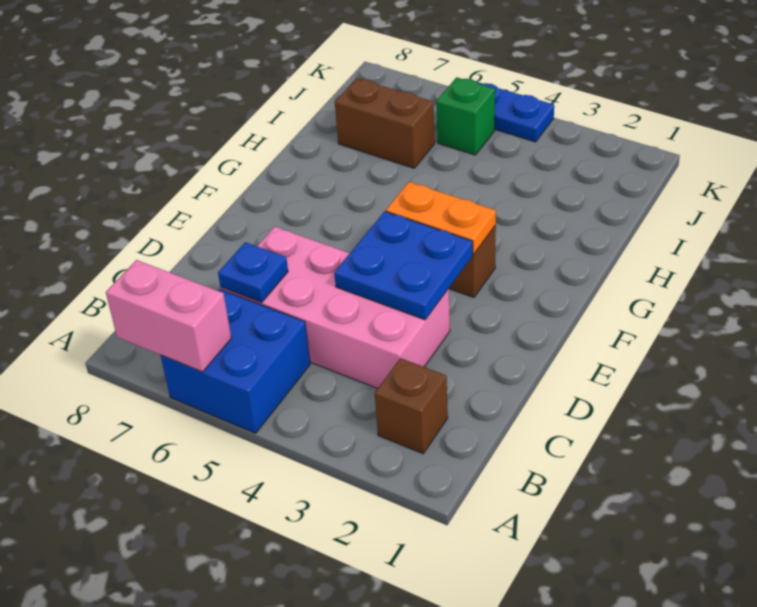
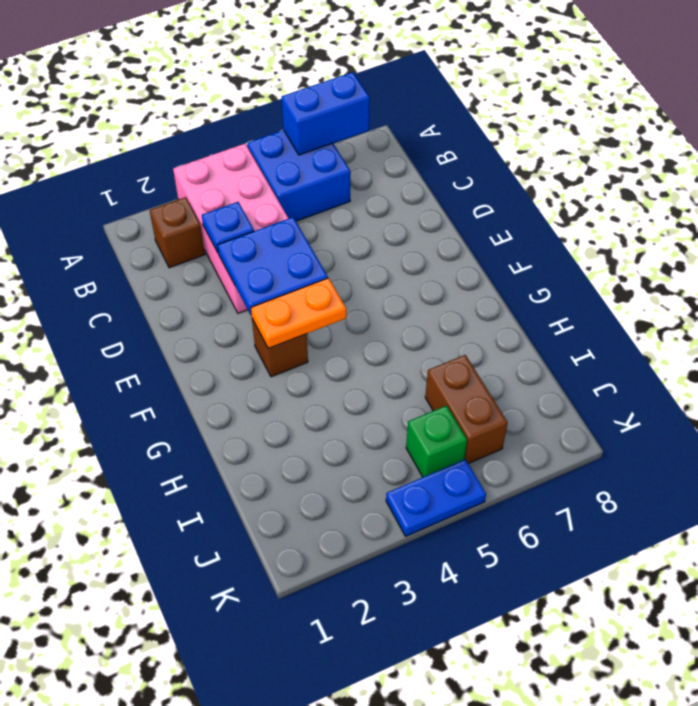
pink 1x2 brick [106,260,231,372] -> blue 1x2 brick [282,72,370,155]
pink 2x4 brick [221,227,450,389] -> pink 2x4 brick turned to [173,144,289,313]
blue 1x1 plate [218,242,288,302] -> blue 1x1 plate moved to [202,202,254,252]
brown 1x2 brick [335,78,435,168] -> brown 1x2 brick turned to [425,355,508,463]

